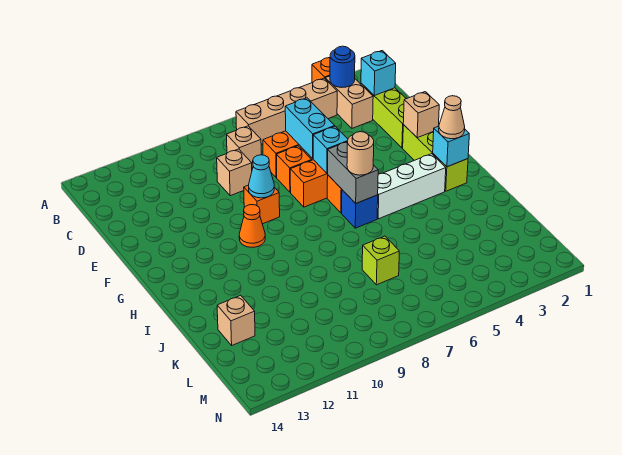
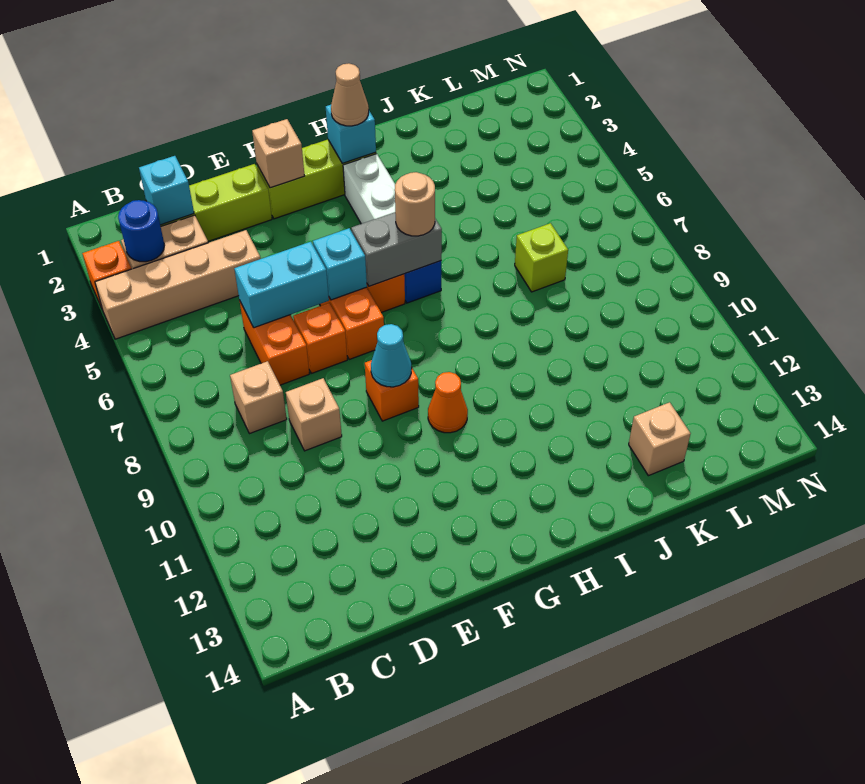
tan 1x4 brick [236,78,337,144] -> tan 1x4 brick turned to [95,230,261,339]

